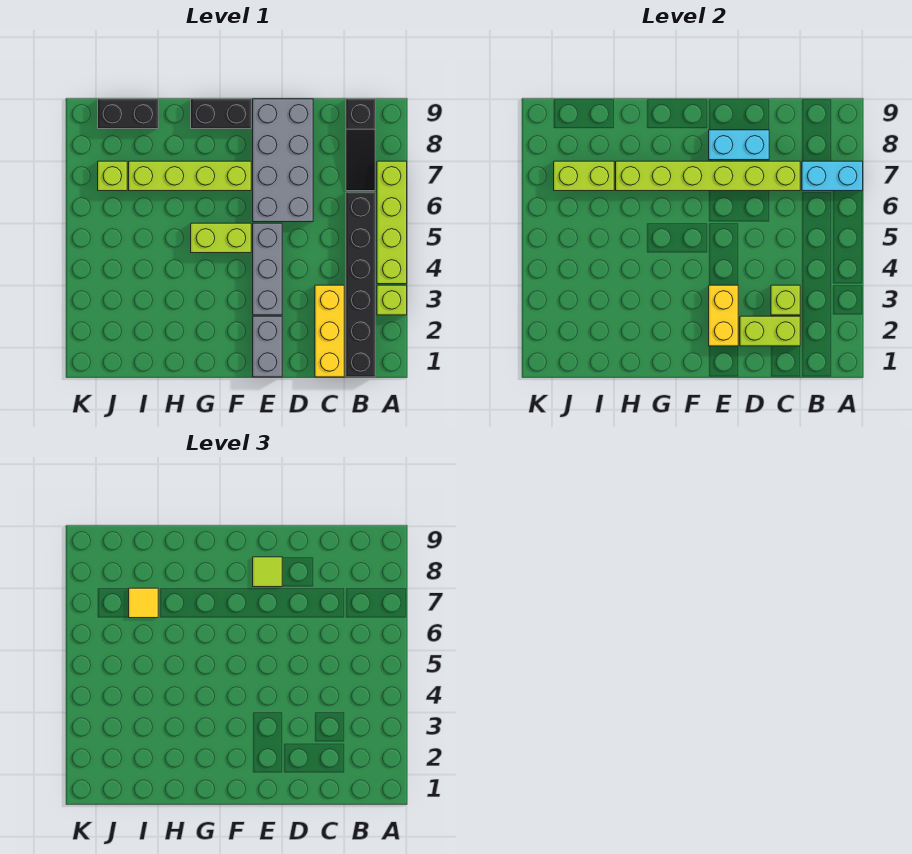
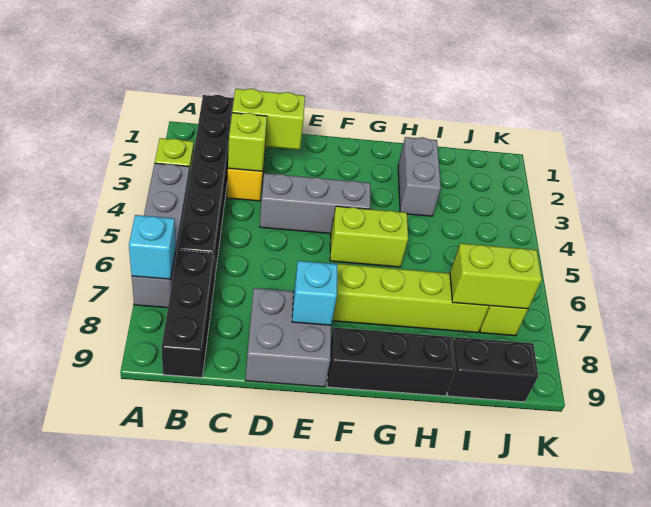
lime 1x4 brick [377,161,407,284] -> grey 1x4 brick [132,163,190,308]
cyan 1x2 brick [802,161,863,191] -> cyan 1x1 brick [129,215,175,279]
black 1x3 slope [346,99,375,191] -> black 1x3 brick [161,250,215,378]
lime 1x6 brick [616,161,800,191] -> none
grey 2x4 brick [253,99,313,222] -> grey 2x2 brick [246,288,331,387]
cyan 1x2 brick [709,130,769,160] -> cyan 1x1 brick [292,261,338,325]
grey 1x2 brick [253,316,282,377] -> grey 1x2 brick moved to [398,137,441,216]
yellow 1x2 brick [709,285,738,346] -> none
grey 1x3 brick [253,223,282,315] -> grey 1x3 brick turned to [260,173,370,234]
lime 1x1 tile [253,557,282,587] -> none
black 1x2 brick [191,99,251,129] -> black 1x3 brick [327,327,456,396]
yellow 1x1 tile [129,588,158,618] -> none

